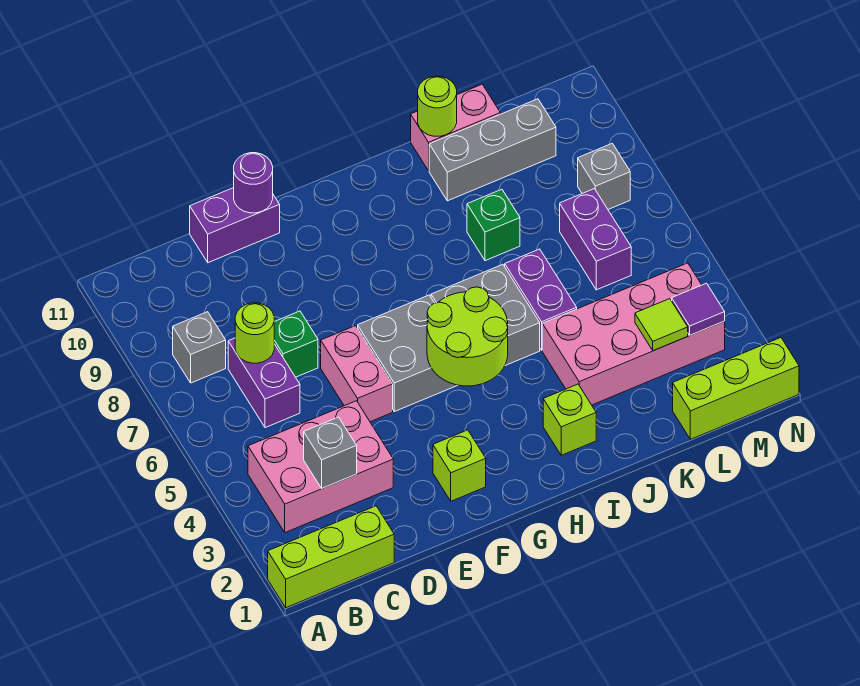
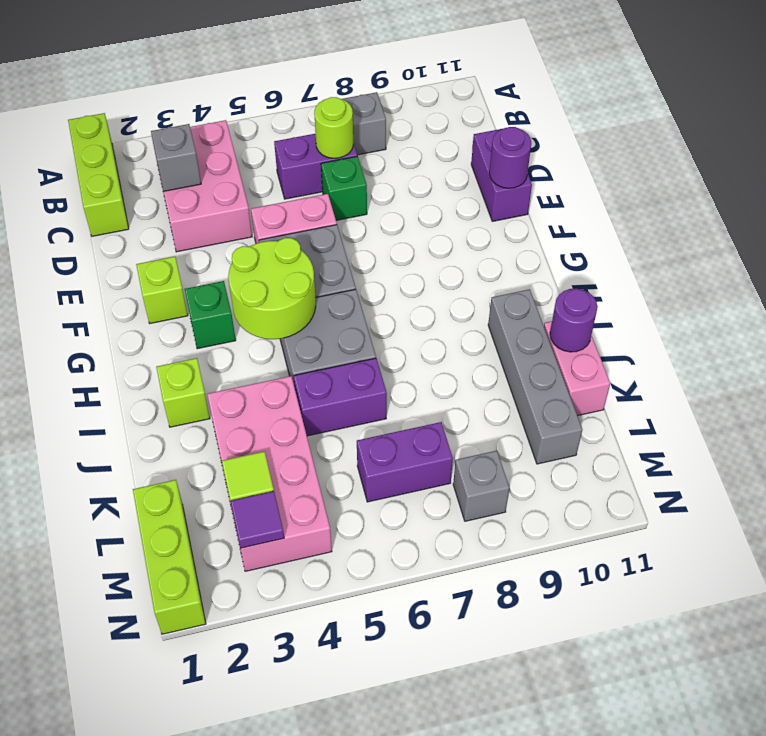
green 1x1 brick [467,189,520,261] -> green 1x1 brick moved to [185,281,236,349]
grey 1x3 brick [429,99,556,201] -> grey 1x4 brick [488,289,582,464]
lime 1x1 round brick [418,76,457,136] -> purple 1x1 round brick [550,288,598,352]

